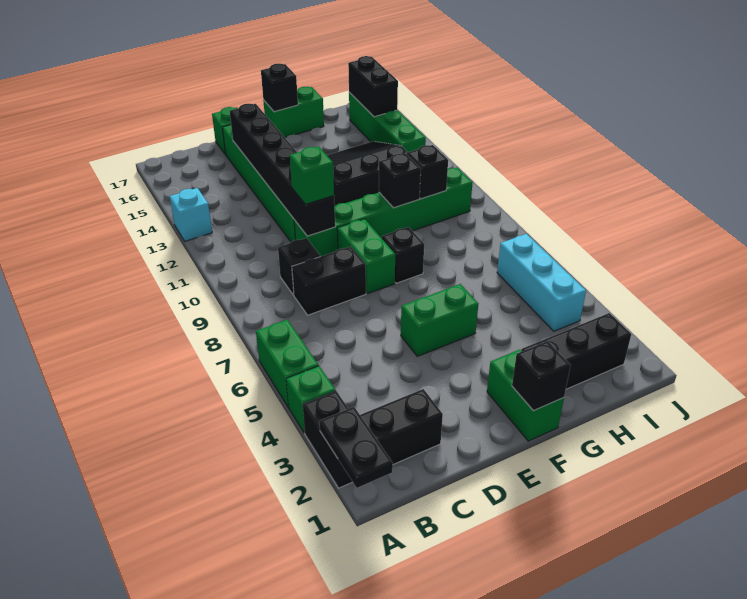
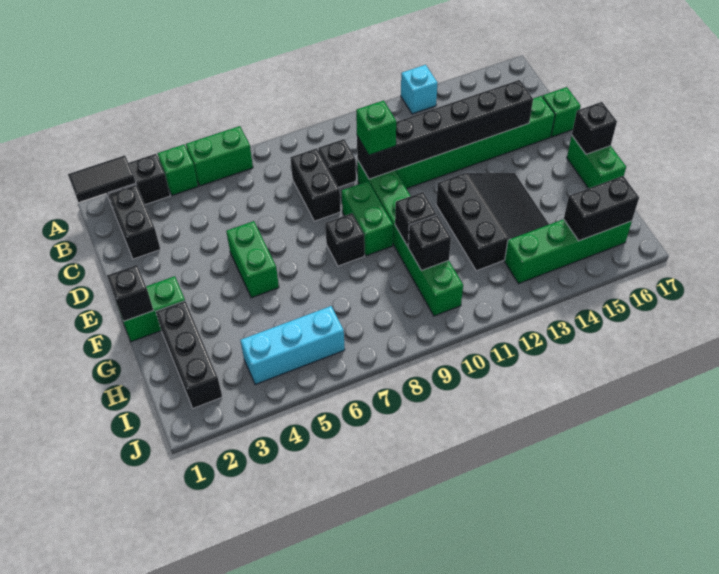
black 1x2 plate [319,407,393,488] -> black 1x2 tile [68,155,136,202]
green 1x2 brick [337,219,395,294] -> green 1x2 brick turned to [342,181,393,256]

